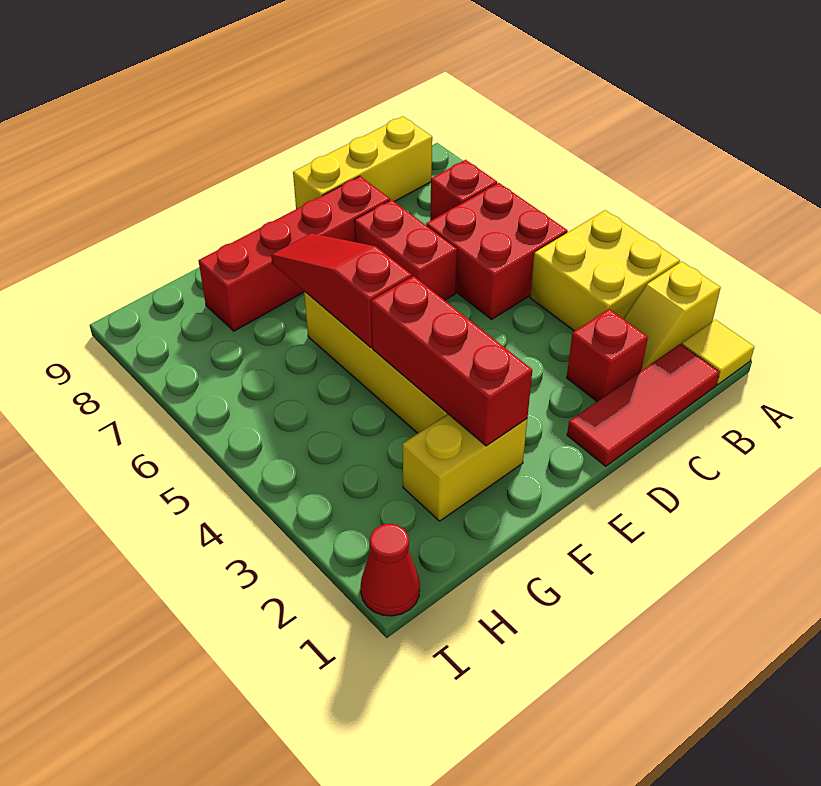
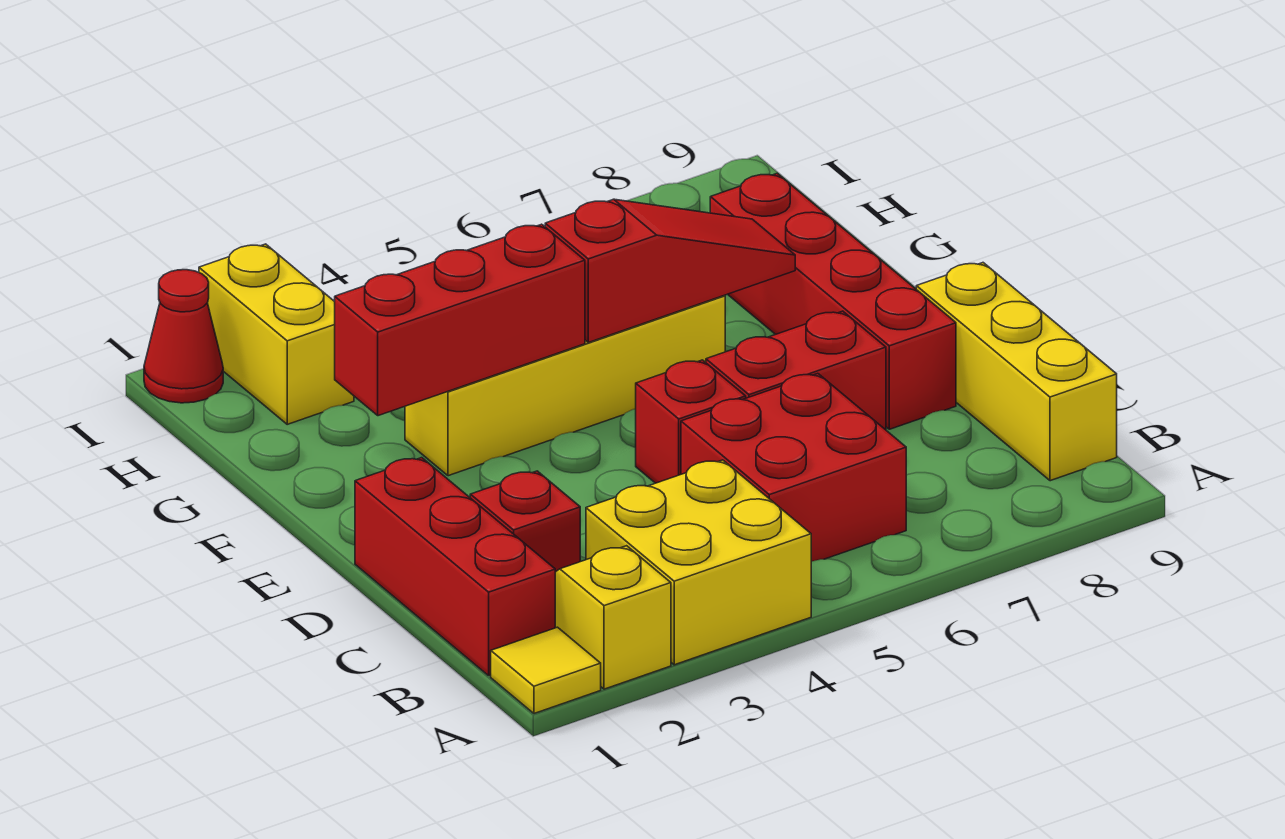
red 1x3 tile [567,344,719,466] -> red 1x3 brick [355,458,555,676]
red 1x1 brick [430,160,497,221] -> red 1x1 brick moved to [636,360,746,483]
yellow 1x2 brick [403,414,527,521] -> yellow 1x2 brick moved to [199,244,354,424]

